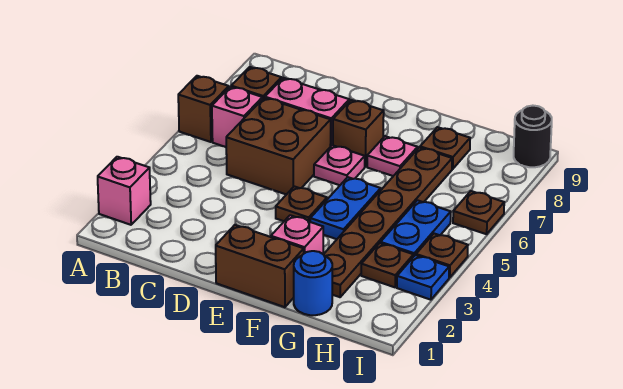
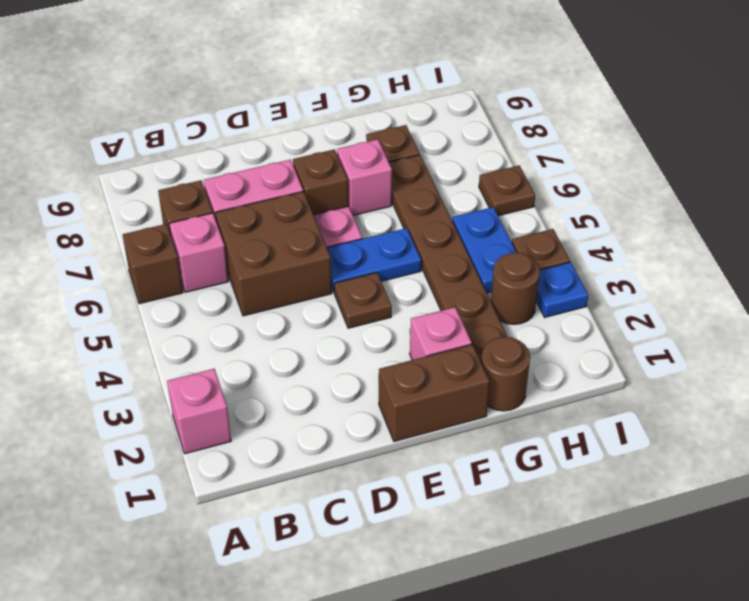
blue 1x2 plate [310,177,381,239] -> blue 1x2 plate turned to [327,228,421,293]
pink 1x1 plate [367,136,418,176] -> pink 1x1 brick [337,139,392,215]
blue 1x1 round brick [294,251,332,315] -> brown 1x1 round brick [481,337,530,411]
brown 1x1 plate [361,243,413,287] -> brown 1x1 round brick [491,253,540,324]
black 1x1 round brick [514,106,552,167] -> none

